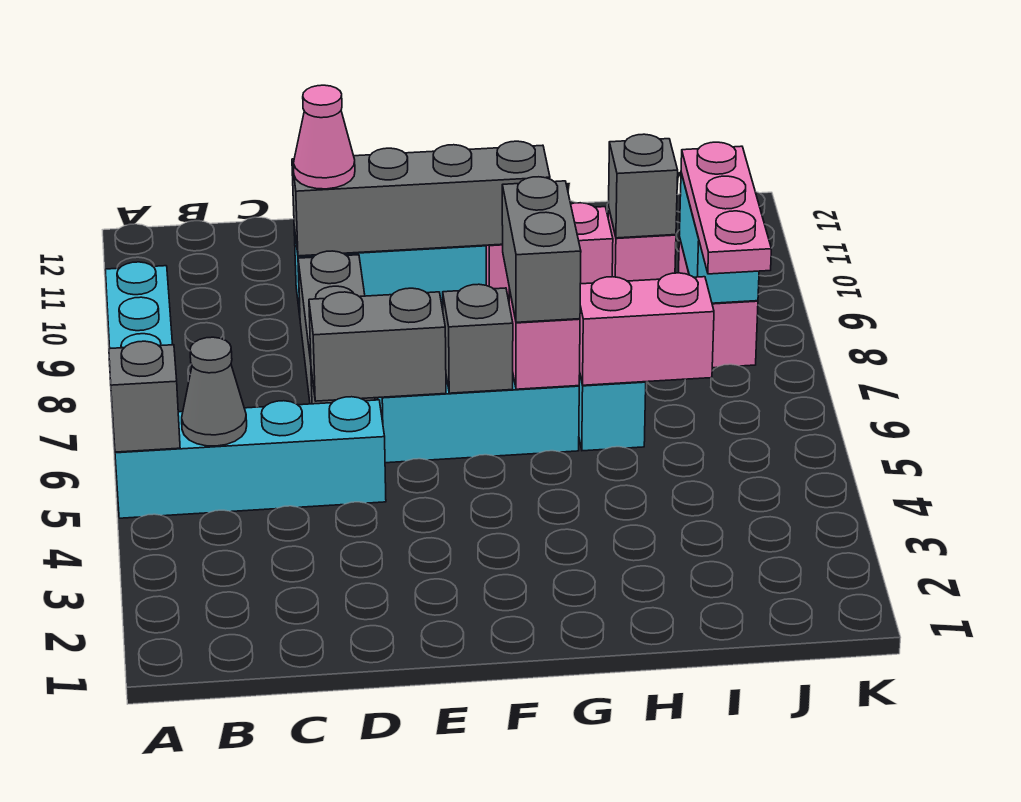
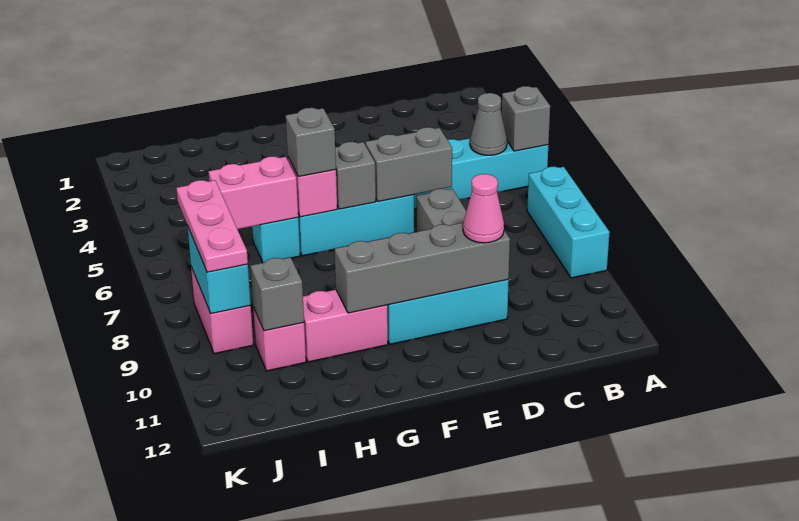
grey 1x2 brick [502,177,581,322] -> grey 1x1 brick [286,108,336,177]

